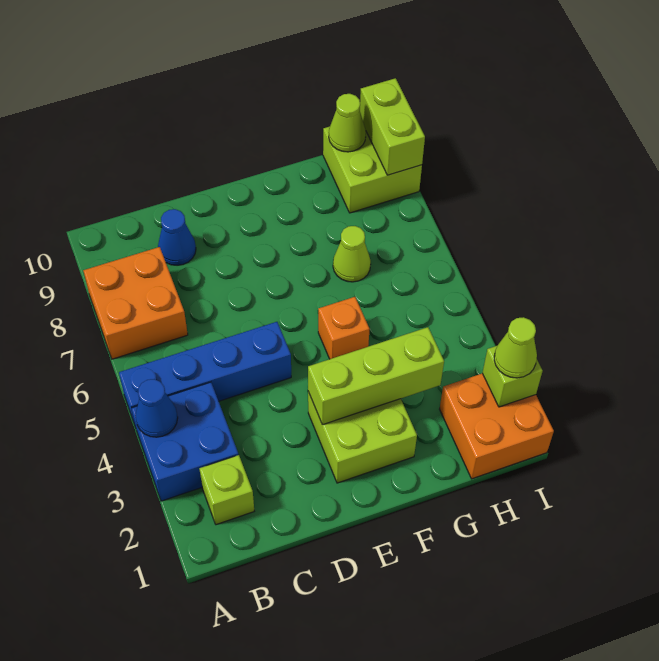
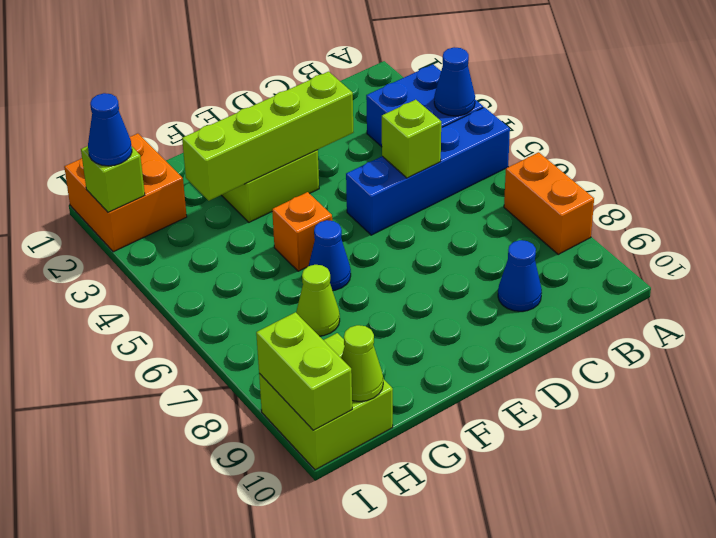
orange 2x2 brick [83,247,188,359] -> orange 1x2 brick [504,152,594,254]
lime 1x1 brick [199,455,254,525] -> lime 1x1 brick moved to [382,100,441,178]
lime 1x3 brick [308,327,444,425] -> lime 1x4 brick [182,72,353,201]
none -> blue 1x1 cone [309,220,351,290]
lime 1x1 cone [494,317,537,378] -> blue 1x1 cone [88,93,132,166]

